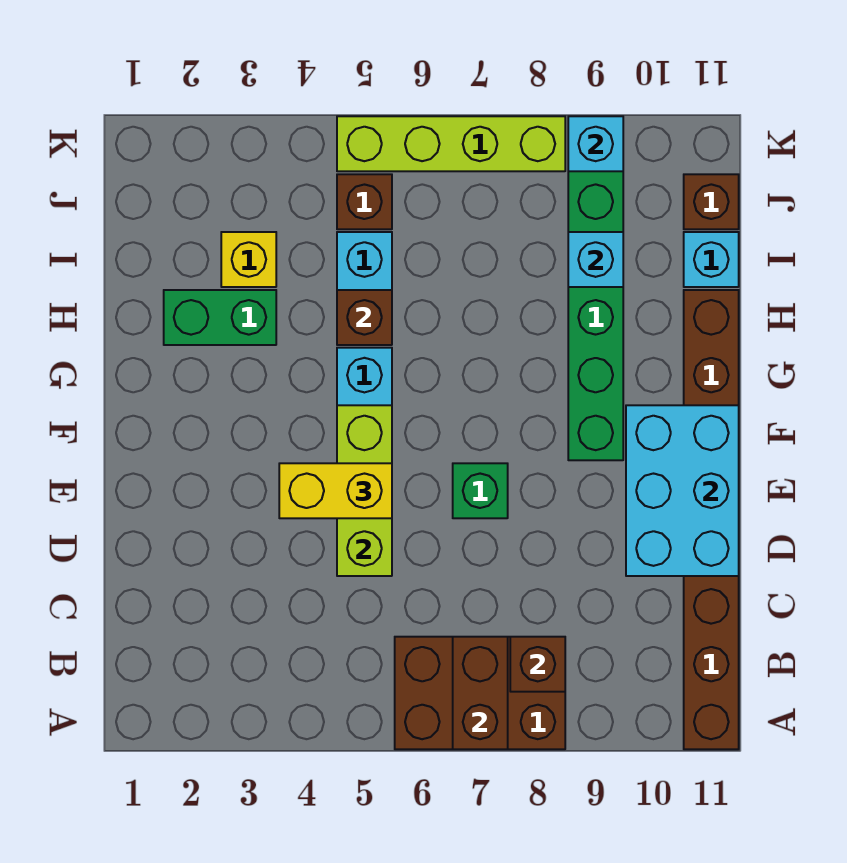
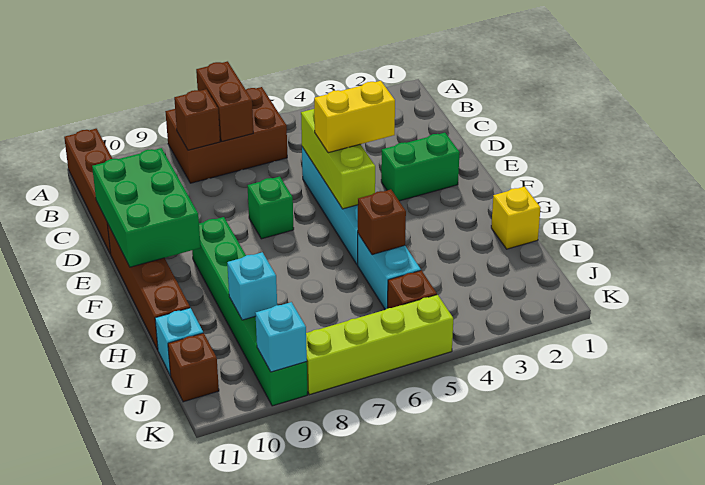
cyan 2x3 brick [626,405,739,576] -> green 2x3 brick [92,148,201,267]
green 1x2 brick [164,290,276,345] -> green 1x2 brick moved to [381,133,460,201]
yellow 1x1 brick [221,232,276,287] -> yellow 1x1 brick moved to [491,187,541,249]

